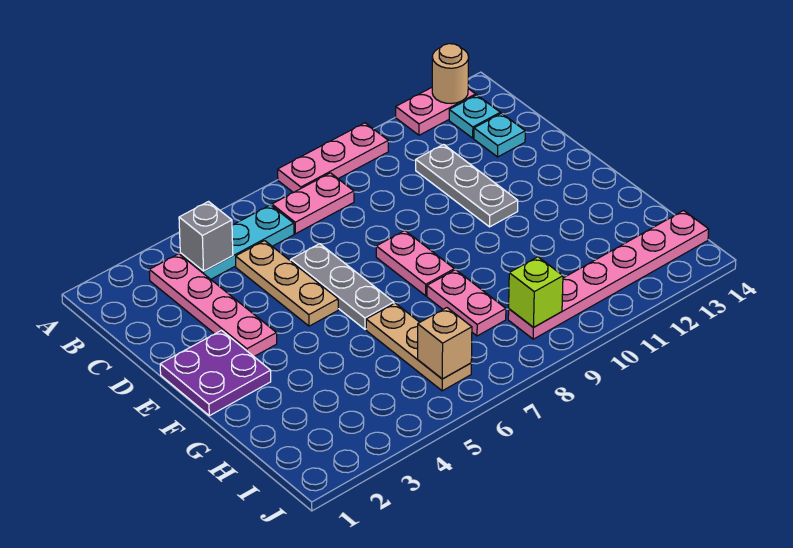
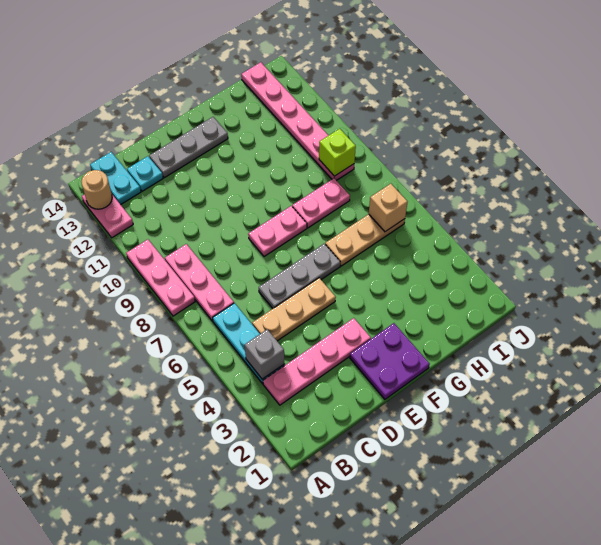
pink 1x2 plate [272,173,354,234] -> pink 1x3 plate [165,244,234,321]
cyan 1x1 plate [449,95,500,138] -> cyan 1x2 plate [90,152,141,205]
grey 1x3 plate [416,145,518,227] -> grey 1x3 plate moved to [149,117,228,178]

